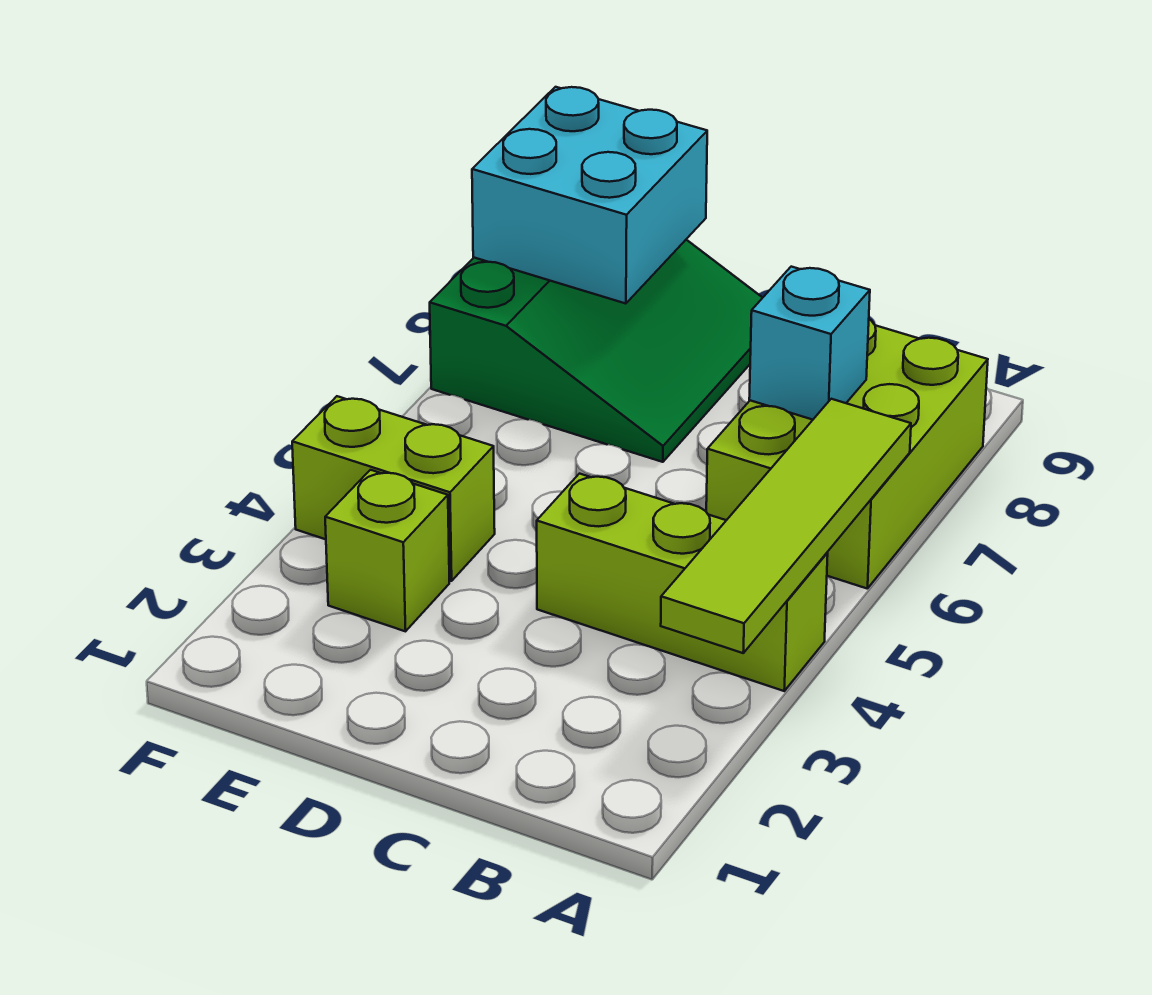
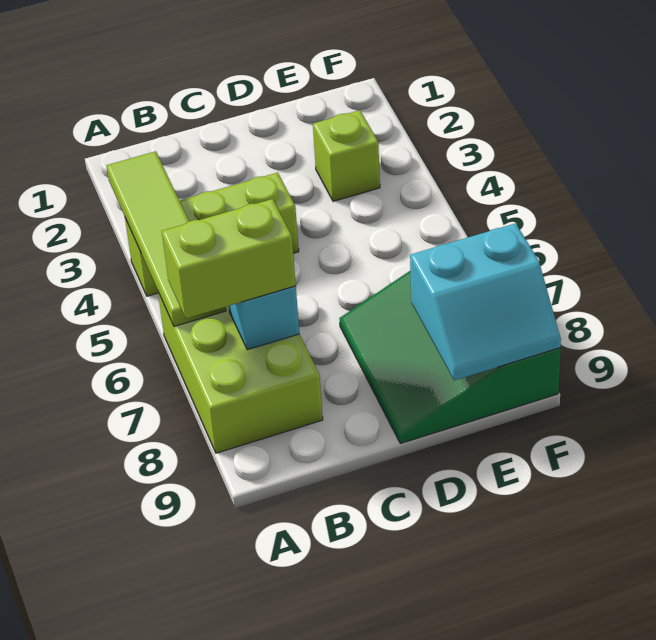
lime 1x2 brick [292,396,495,581] -> lime 1x2 brick moved to [162,199,296,318]
cyan 2x2 brick [472,87,707,304] -> cyan 2x2 slope [410,223,561,380]

